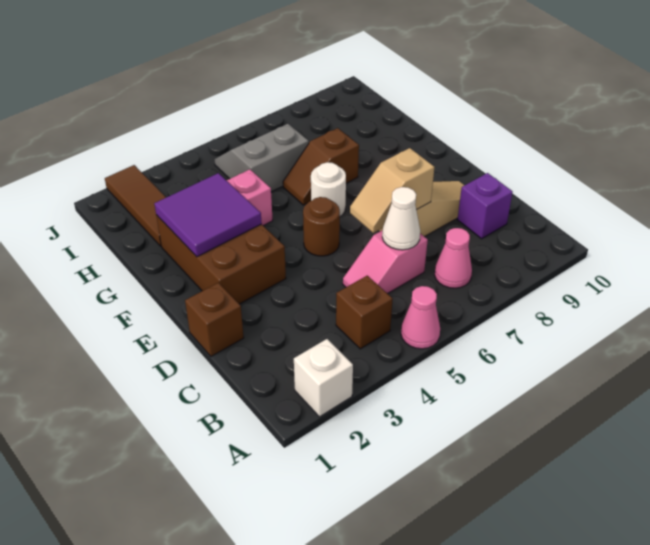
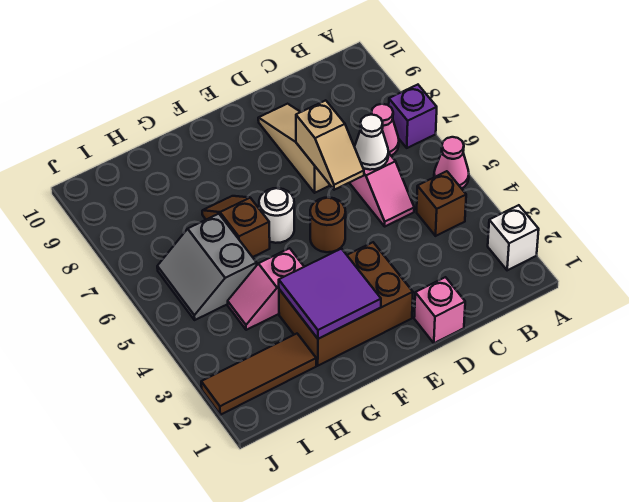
purple 1x1 brick [457,173,513,239] -> purple 1x1 brick moved to [389,85,437,148]
brown 1x1 brick [185,283,244,356] -> pink 1x1 brick [414,277,465,343]
brown 1x2 slope [283,128,359,205] -> brown 1x2 slope turned to [202,196,270,257]

